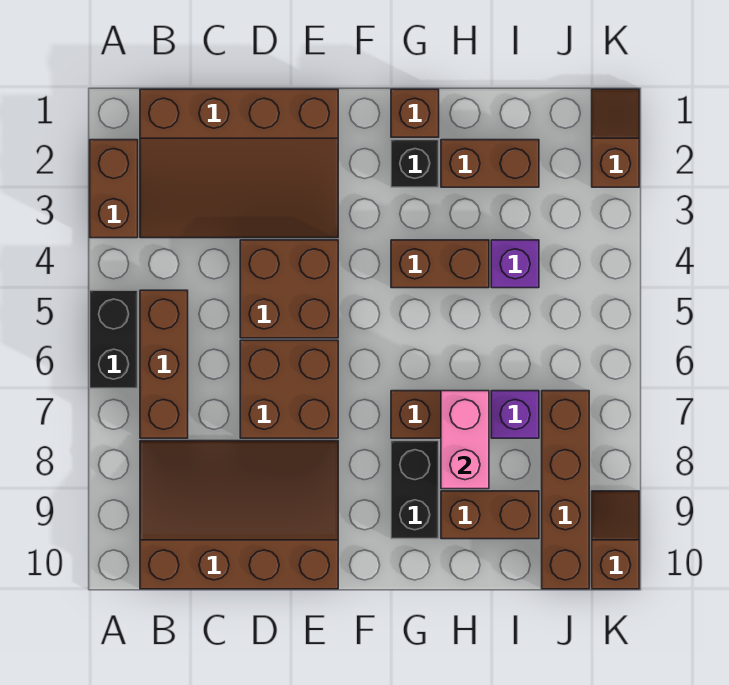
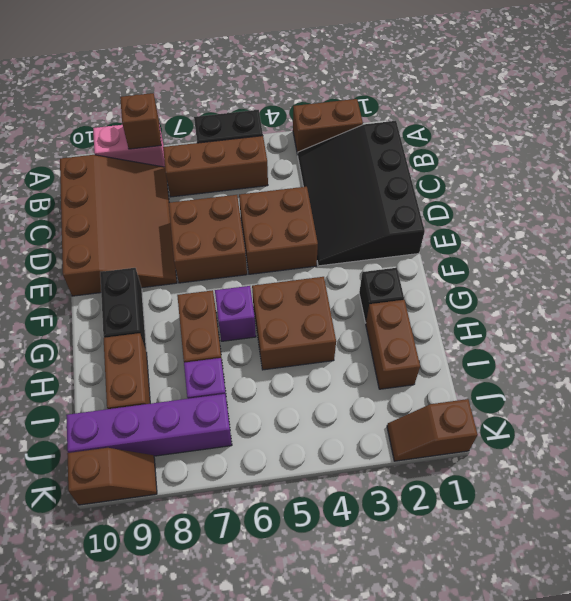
brown 3x4 slope [140,89,338,238] -> black 3x4 slope [298,121,425,266]
brown 1x1 brick [391,89,439,137] -> brown 1x1 brick moved to [120,93,161,149]
brown 1x2 brick [391,240,489,288] -> brown 2x2 brick [252,277,336,370]
black 1x2 brick [391,441,439,539] -> black 1x2 brick turned to [100,268,146,349]
pink 1x2 brick [441,391,489,489] -> pink 1x2 brick moved to [93,124,165,167]
purple 1x1 brick [491,240,539,288] -> purple 1x1 brick moved to [215,286,256,341]
brown 1x4 brick [542,391,589,589] -> purple 1x4 brick [66,394,232,456]
brown 1x2 slope [592,89,639,187] -> brown 1x2 slope turned to [387,399,478,461]

